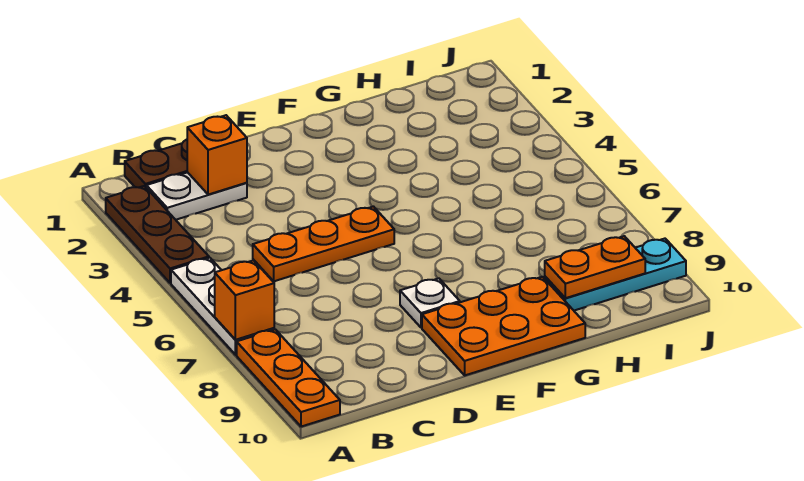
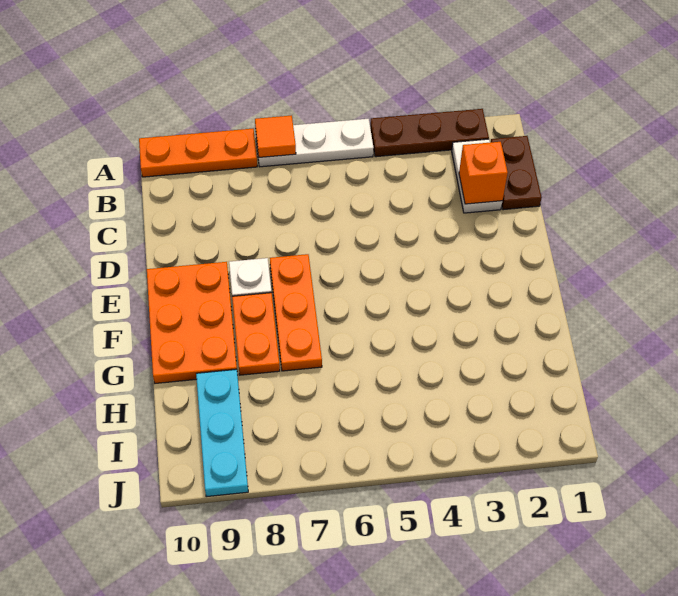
orange 1x1 brick [215,260,274,340] -> orange 1x1 tile [255,115,296,157]
orange 1x3 plate [253,207,394,281] -> orange 1x3 plate moved to [270,254,322,371]
orange 1x2 plate [545,236,645,298] -> orange 1x2 plate moved to [232,293,280,375]

